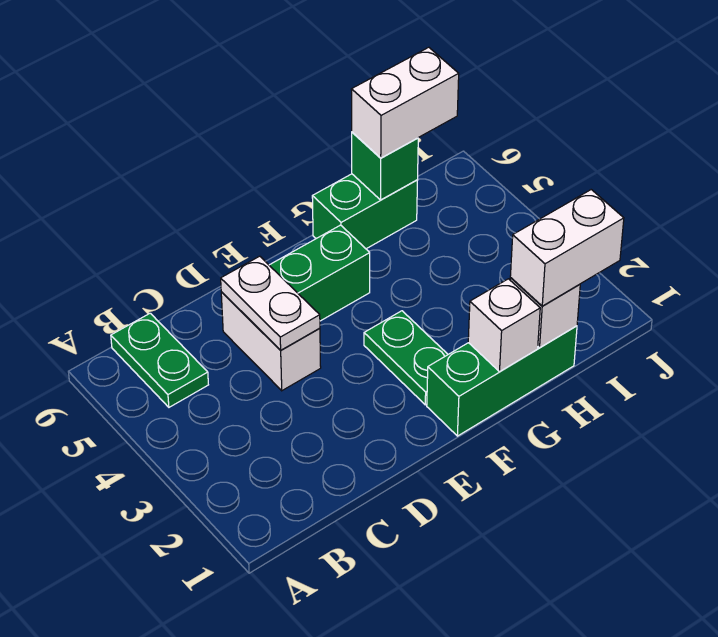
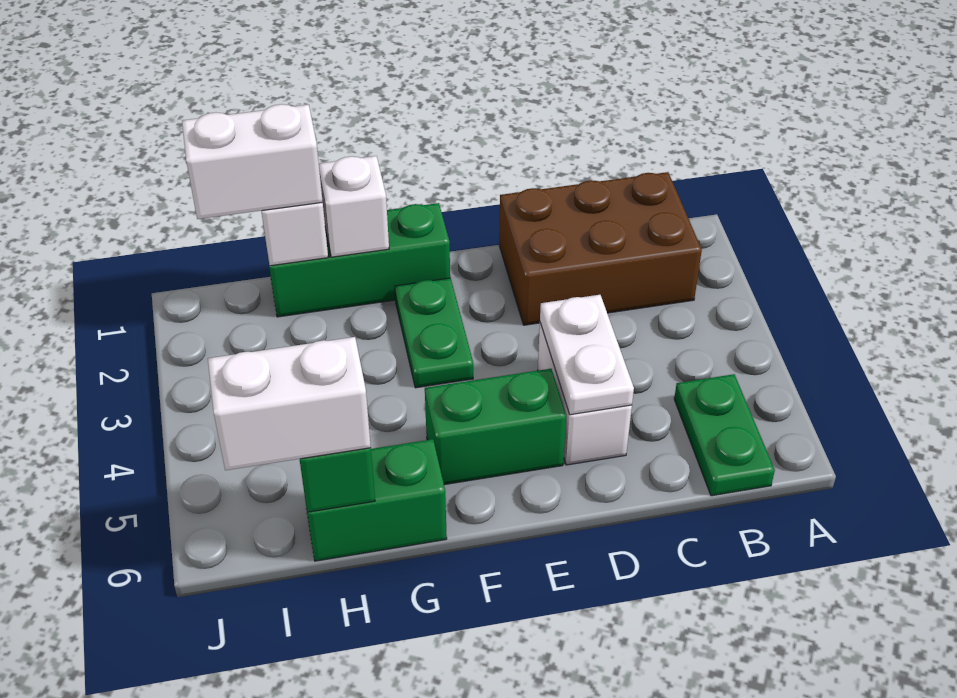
none -> brown 2x3 brick [499,172,702,325]

